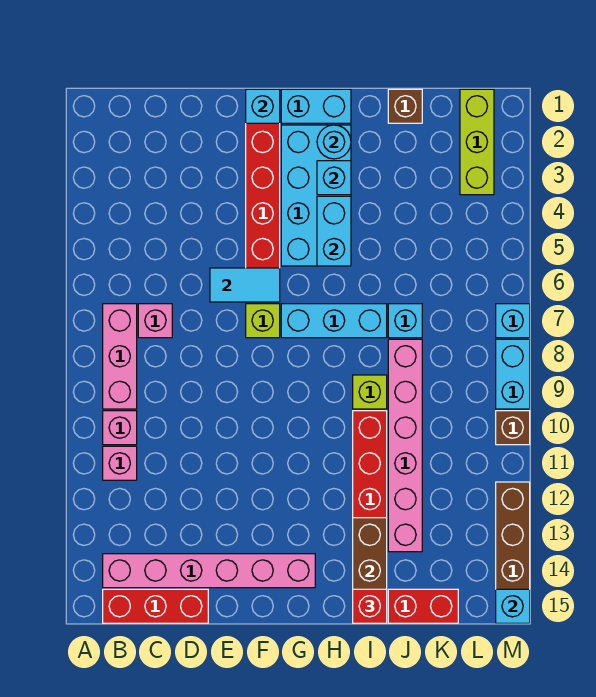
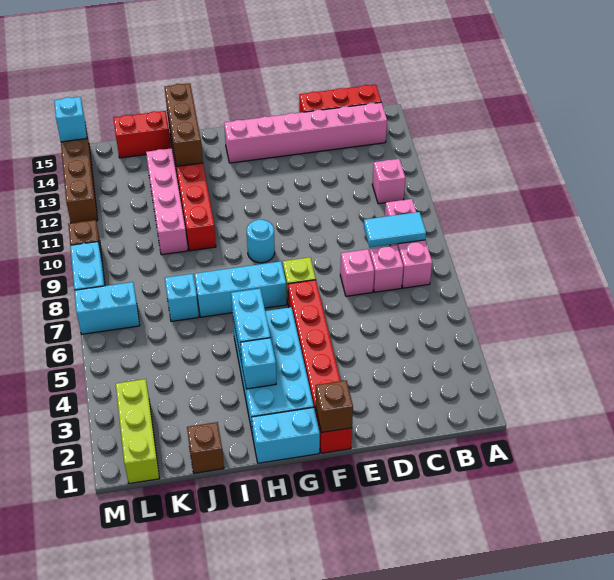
pink 1x1 brick [103,411,137,445] -> pink 1x1 brick moved to [340,249,374,296]
cyan 1x2 tile [210,268,280,302] -> cyan 1x2 tile moved to [364,212,426,248]
cyan 1x1 brick [246,89,280,123] -> brown 1x1 brick [316,380,353,433]
cyan 1x1 round brick [317,125,351,159] -> cyan 1x1 round brick moved to [247,219,275,263]
lime 1x1 brick [353,375,387,409] -> none
red 1x1 brick [353,589,387,623] -> none
pink 1x6 brick [388,339,422,552] -> pink 1x4 brick [146,148,188,255]
cyan 1x1 brick [496,304,530,338] -> cyan 1x2 brick [75,282,140,334]

